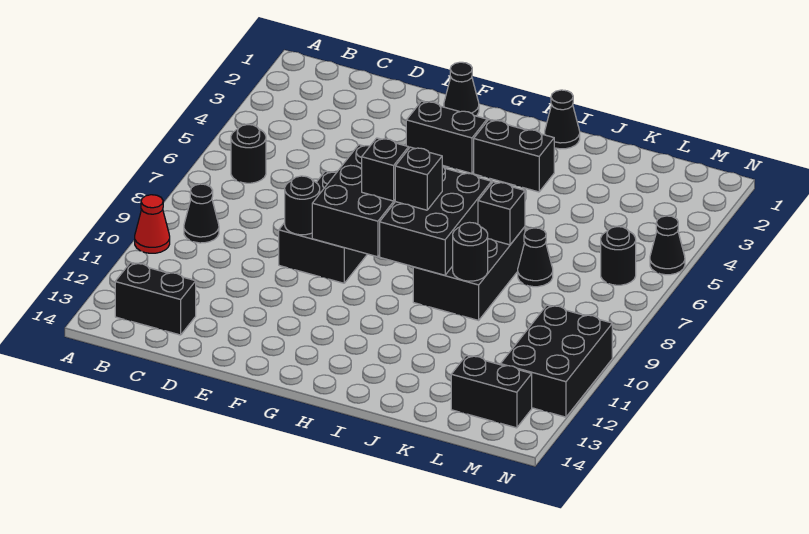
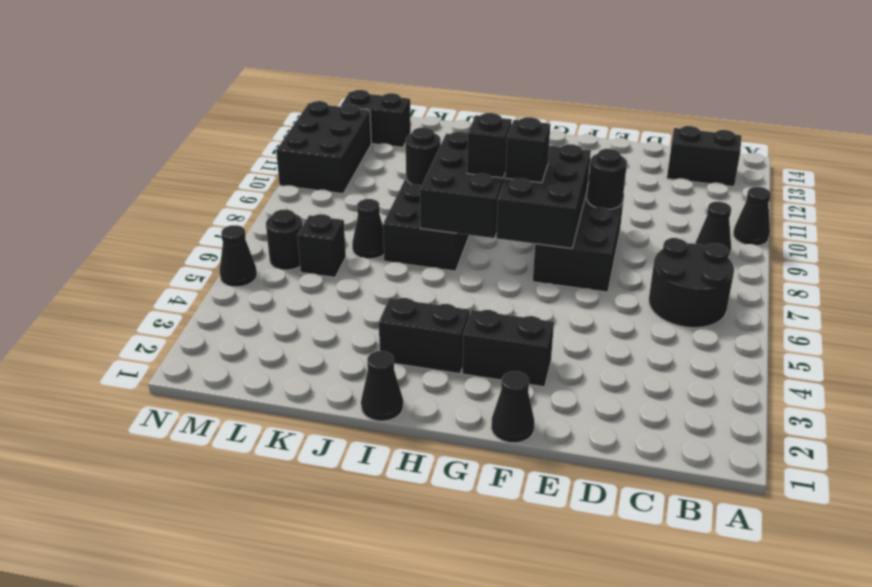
red 1x1 cone [135,195,170,253] -> black 1x1 cone [733,187,771,246]
black 1x1 round brick [231,124,266,183] -> black 2x2 round brick [649,238,734,328]
black 1x1 brick [478,182,525,245] -> black 1x1 brick moved to [297,214,346,277]

